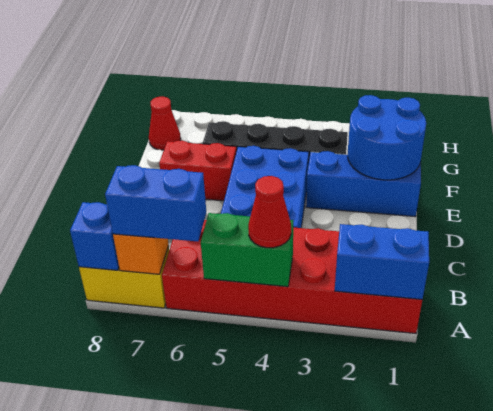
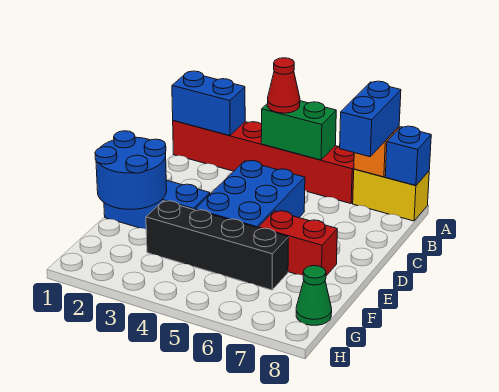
red 2x6 brick [162,220,422,333] -> red 1x6 brick [173,121,354,204]
blue 1x2 brick [105,165,206,242] -> blue 1x2 brick turned to [340,81,401,157]
red 1x1 cone [149,96,181,150] -> green 1x1 cone [296,266,332,325]

